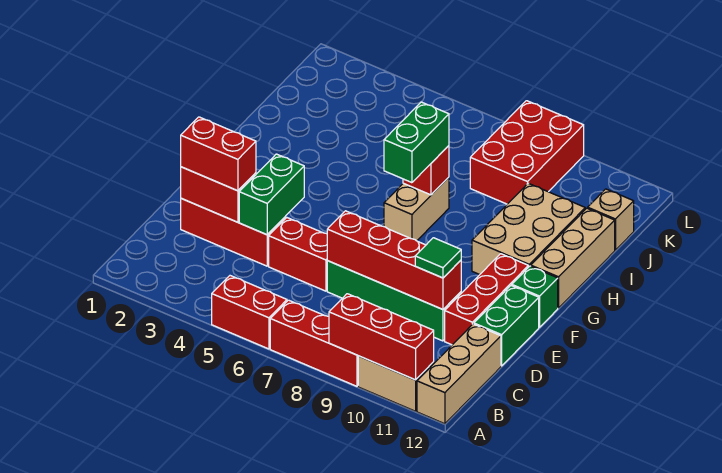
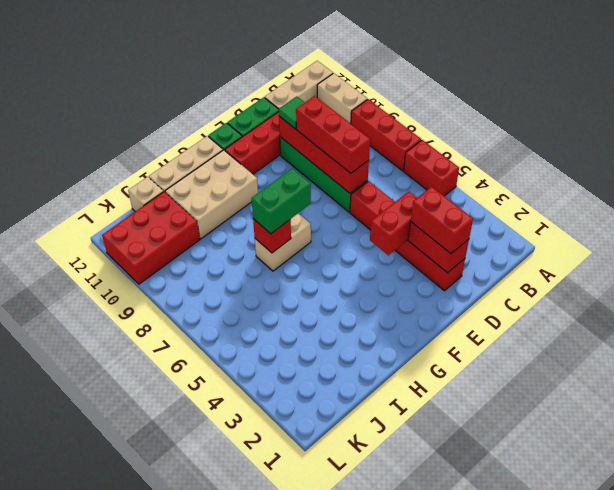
red 1x3 brick [329,294,434,380] -> red 1x3 brick moved to [296,96,370,173]
green 1x2 brick [239,154,304,235] -> red 1x2 brick [370,191,417,255]
red 2x3 brick [470,101,584,204] -> red 2x3 brick moved to [102,192,200,284]

